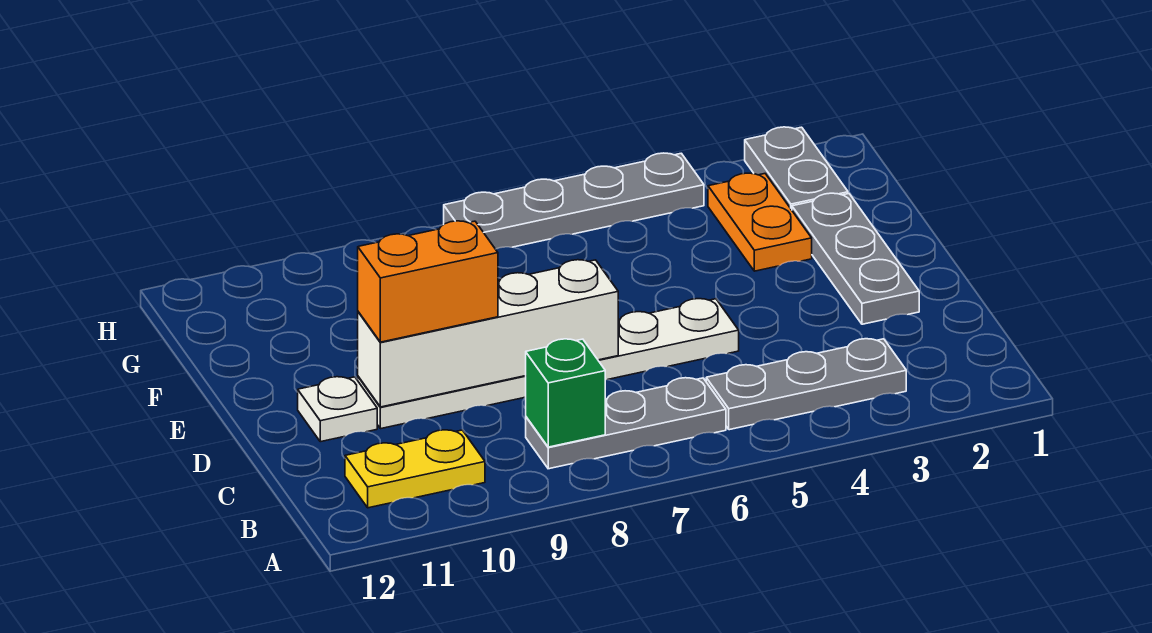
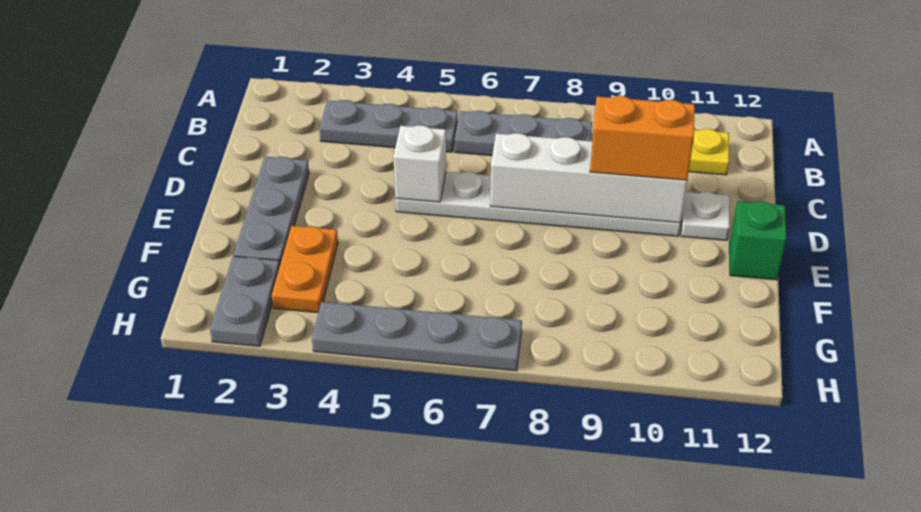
green 1x1 brick [526,339,605,447] -> green 1x1 brick moved to [729,201,786,280]
none -> white 1x1 brick [393,125,446,202]

